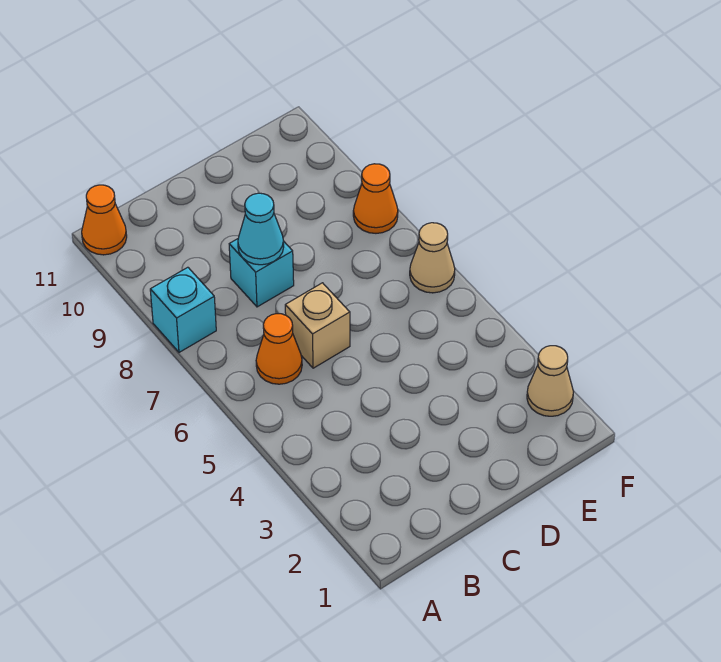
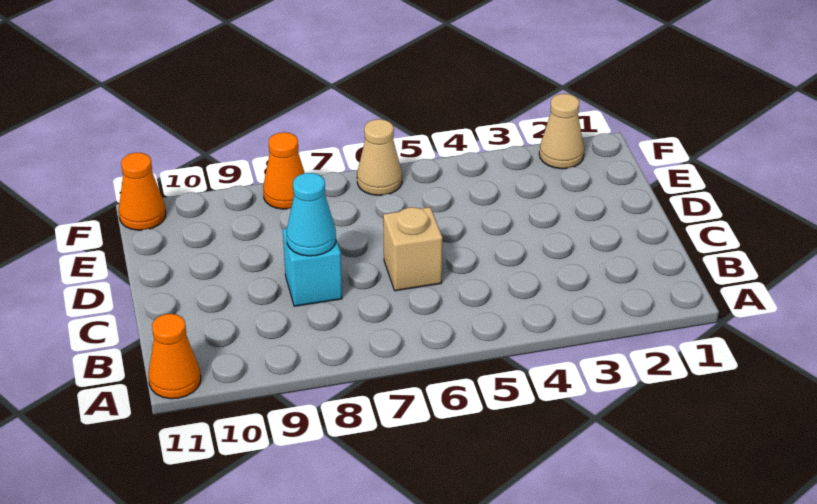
cyan 1x1 brick [150,267,216,352] -> none
orange 1x1 cone [256,314,302,384] -> orange 1x1 cone moved to [119,153,166,230]

